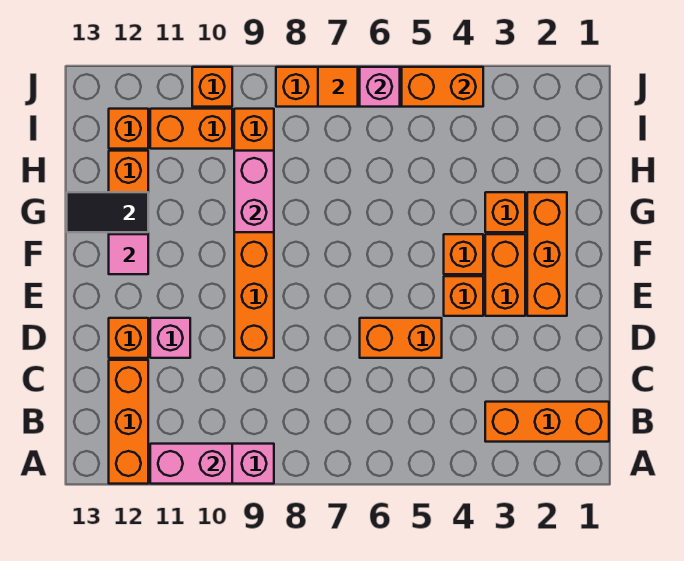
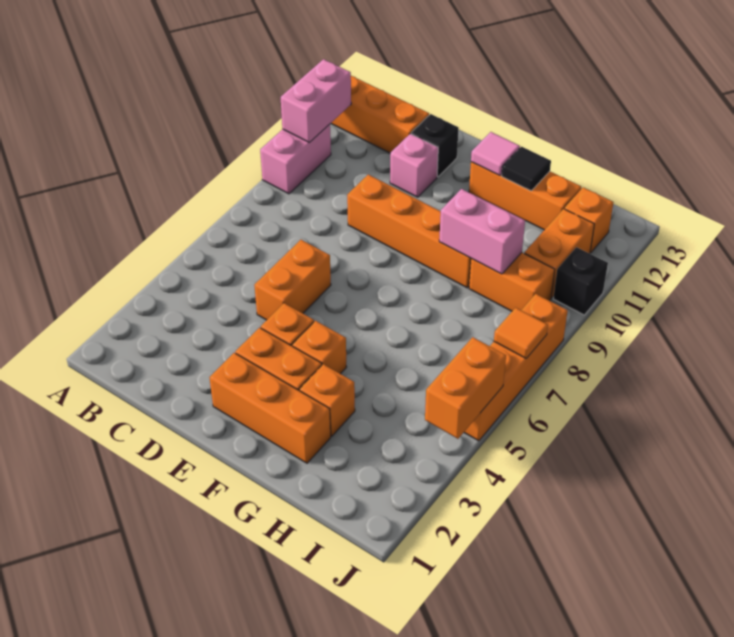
orange 1x3 brick [485,402,609,442] -> none
orange 1x1 brick [109,318,148,358] -> black 1x1 brick [411,114,459,177]
black 1x2 tile [67,192,148,232] -> black 1x1 tile [502,147,551,191]
pink 1x1 brick [360,67,400,107] -> none
orange 1x1 brick [192,67,232,107] -> black 1x1 brick [553,247,608,315]

